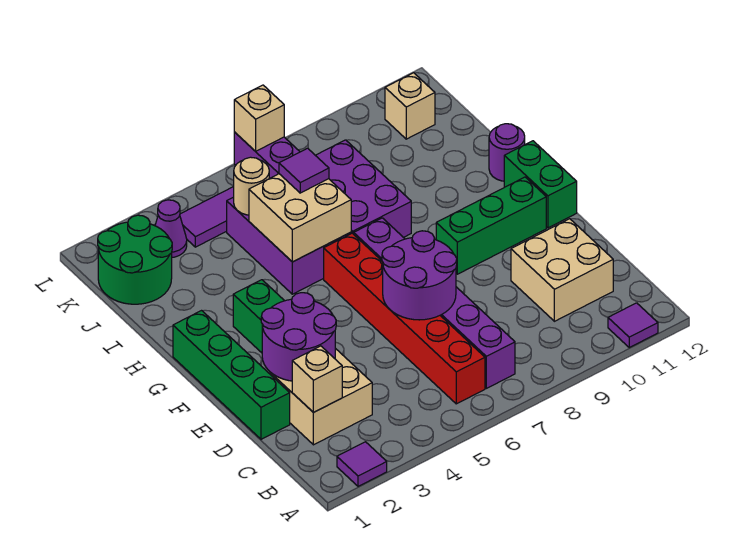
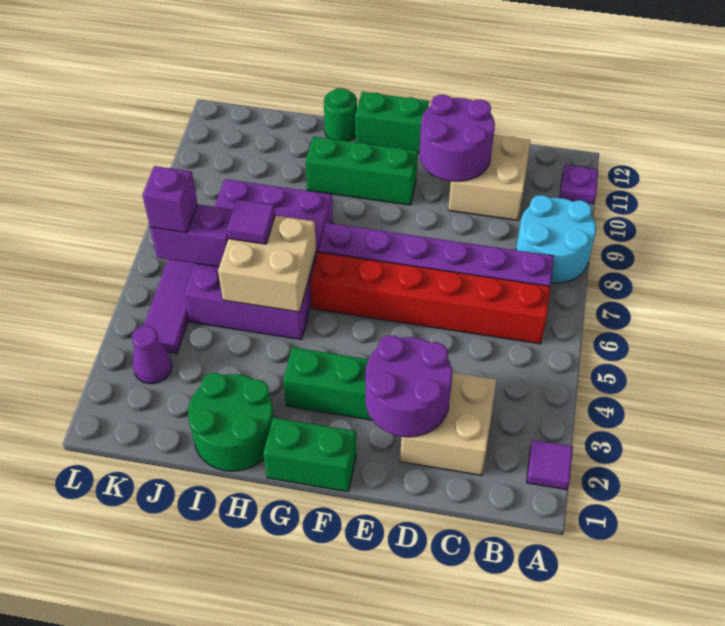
none -> cyan 2x2 round brick [516,195,596,283]
purple 1x1 tile [608,303,658,347] -> purple 1x1 plate [560,165,598,204]
tan 1x1 brick [292,346,342,413] -> none
green 1x4 brick [173,311,290,439] -> green 1x2 brick [263,418,356,492]
purple 2x2 round brick [382,231,457,320] -> purple 2x2 round brick moved to [419,95,495,181]
green 1x3 brick [436,177,546,274] -> green 1x3 brick turned to [306,137,418,205]
purple 1x1 round brick [489,124,525,181] -> green 1x1 round brick [324,88,357,141]
green 2x2 round brick [98,215,172,304] -> green 2x2 round brick moved to [188,373,274,471]
tan 1x1 round brick [234,157,269,215] -> none
tan 1x1 brick [234,85,284,151] -> purple 1x1 brick [142,166,197,233]
tan 1x1 brick [385,73,435,139] -> none

